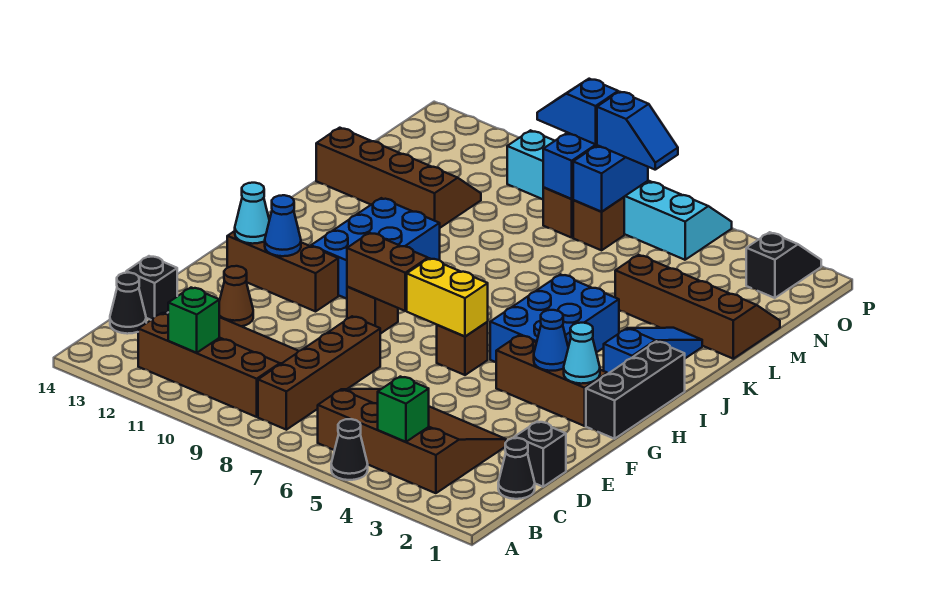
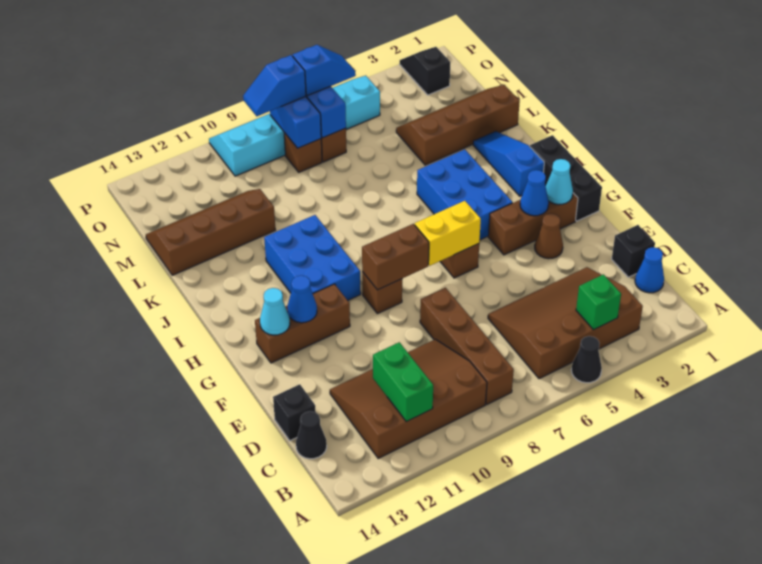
green 1x1 brick [168,288,219,353] -> green 1x2 brick [373,342,433,422]
black 1x1 cone [498,438,535,499] -> blue 1x1 cone [635,247,664,293]
brown 1x1 cone [219,266,253,326] -> brown 1x1 cone moved to [535,213,563,259]

